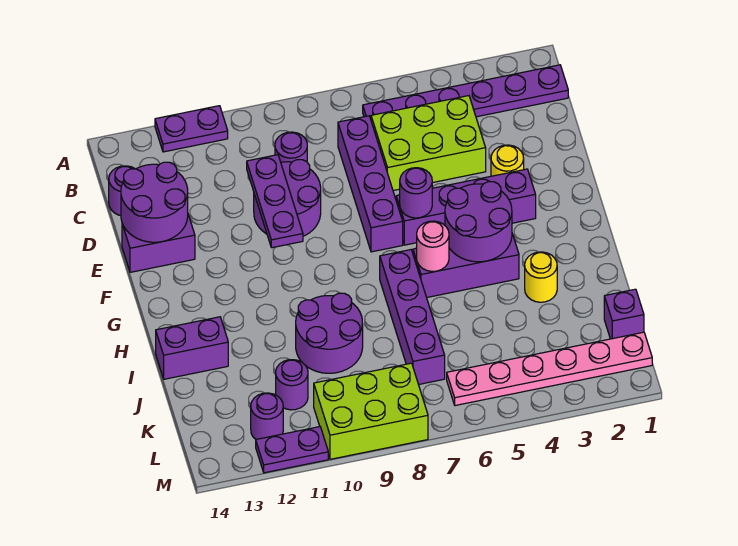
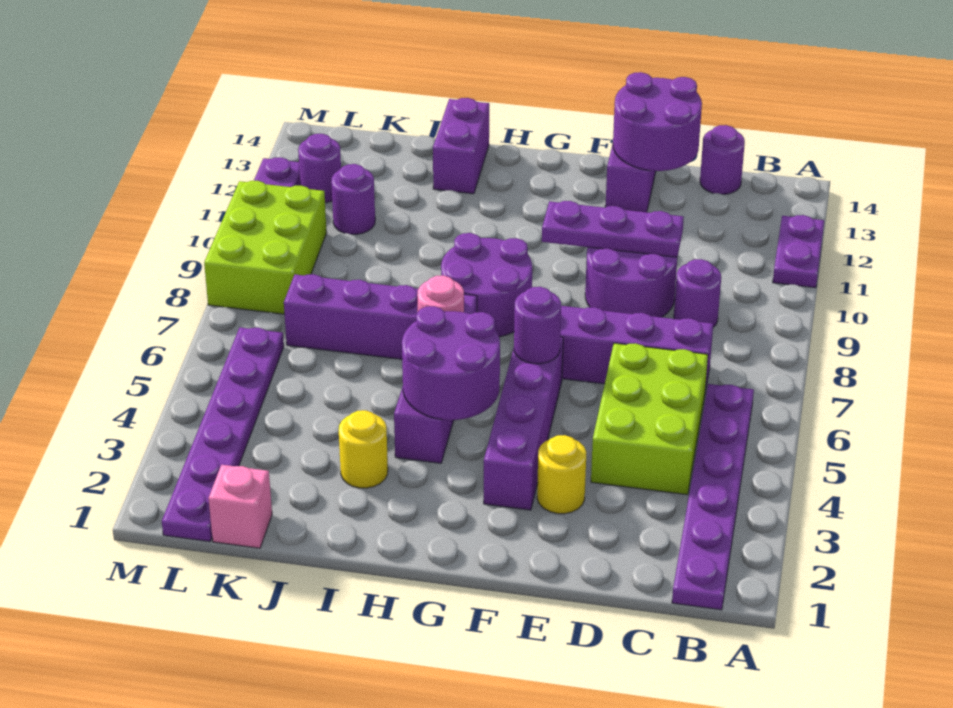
purple 2x2 round brick [296,293,363,373] -> purple 2x2 round brick moved to [441,233,532,337]
purple 1x1 brick [604,289,644,339] -> pink 1x1 brick [208,465,272,548]
pink 1x6 plate [447,332,652,406] -> purple 1x6 plate [162,328,284,542]

